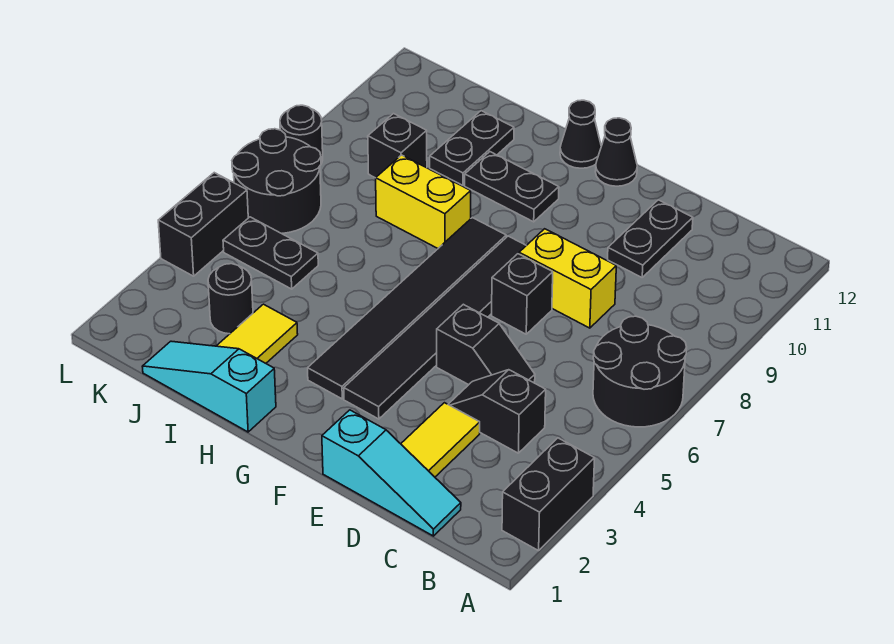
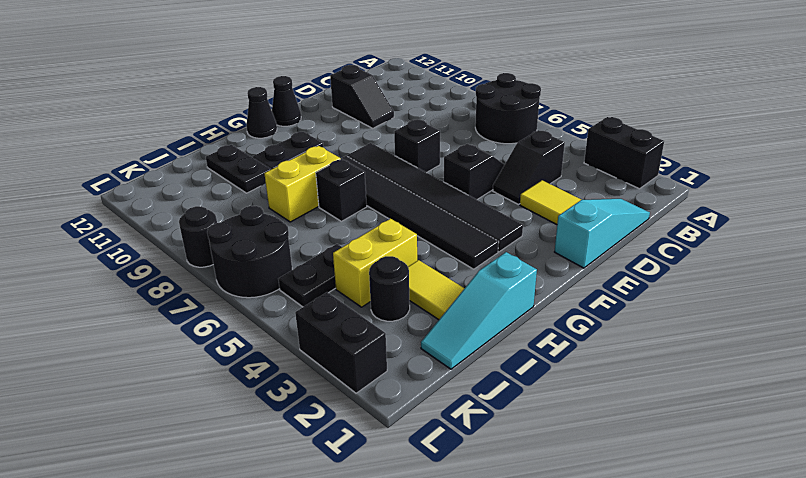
yellow 1x2 brick [519,229,616,328] -> yellow 1x2 brick moved to [333,219,417,307]
black 1x2 plate [608,200,693,277] -> black 1x2 slope [330,65,394,128]
black 1x1 brick [368,114,427,178] -> black 1x1 brick moved to [316,159,367,221]
black 1x2 brick [158,173,248,276] -> black 1x2 brick moved to [295,292,387,393]

